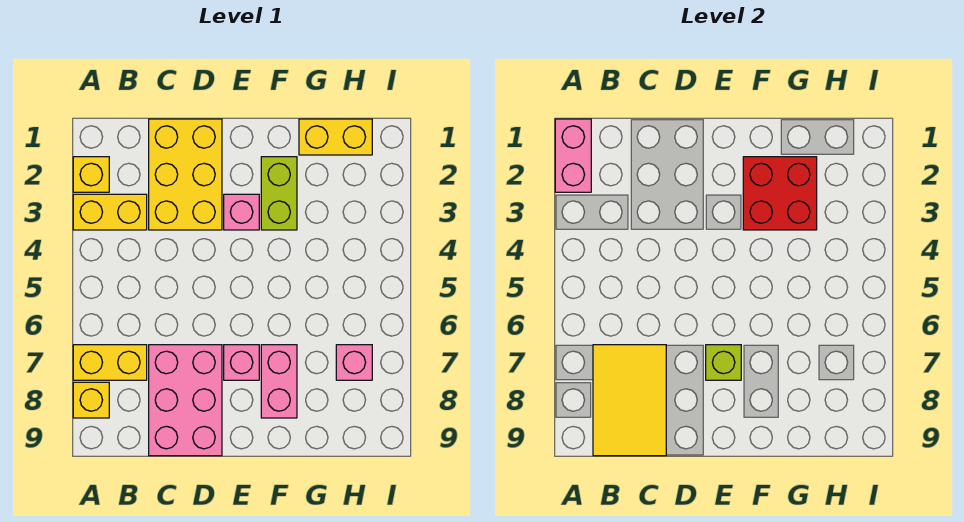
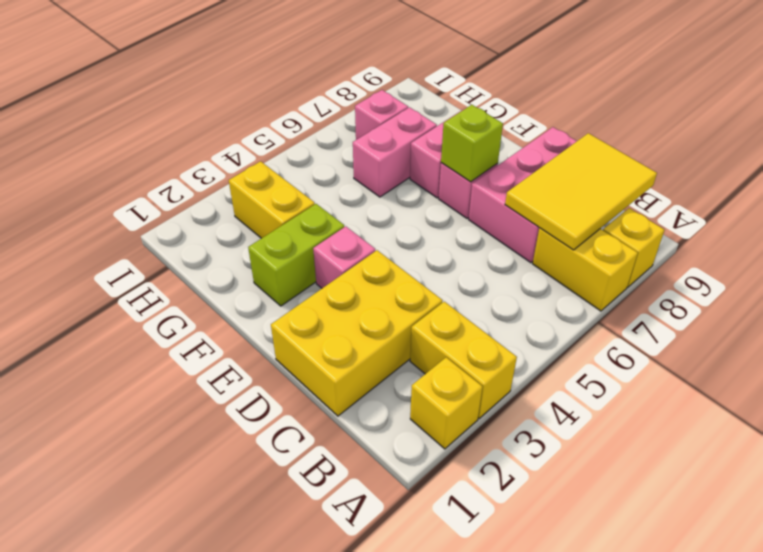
pink 1x2 brick [555,119,591,192] -> pink 1x2 brick moved to [353,107,437,197]
red 2x2 brick [743,157,817,230] -> none
yellow 1x2 brick [299,119,372,155] -> yellow 1x2 brick moved to [229,161,315,238]

